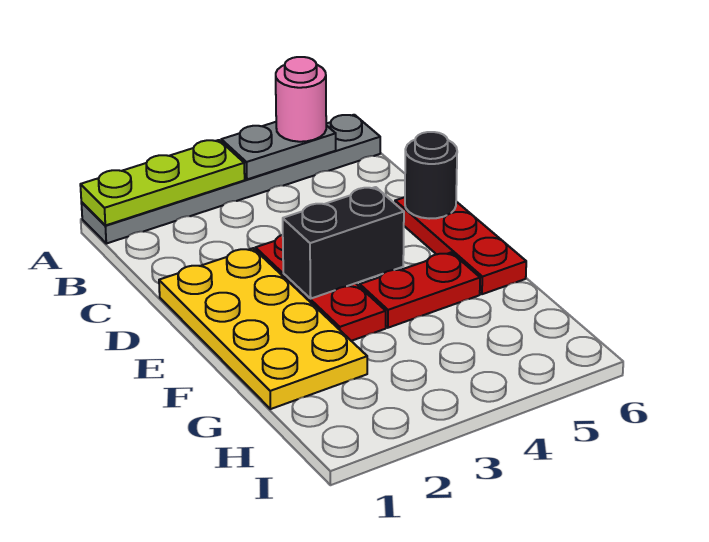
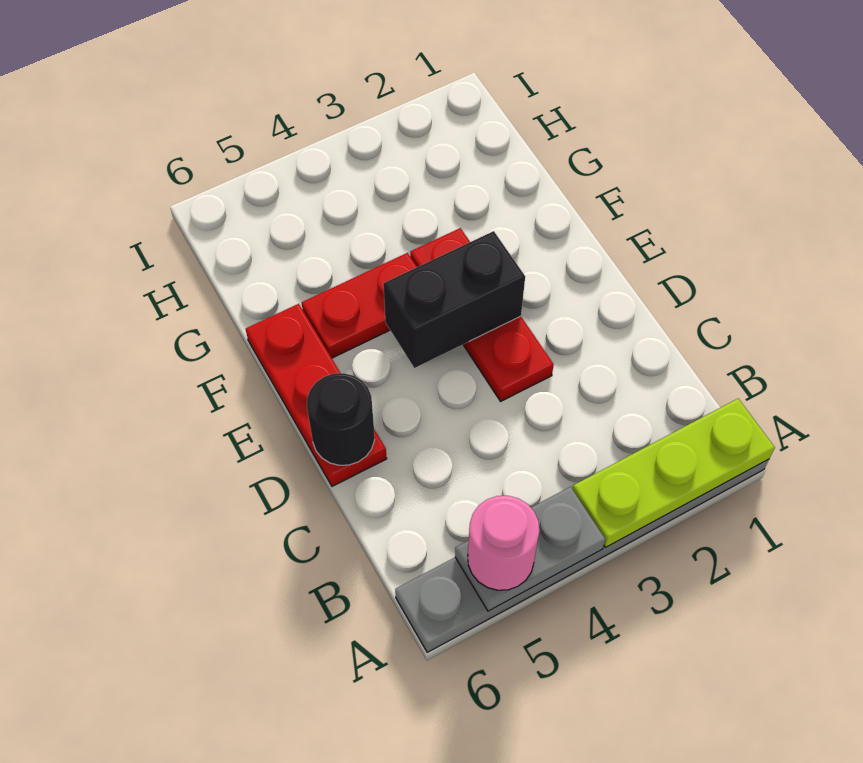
yellow 2x4 plate [159,248,367,409] -> none

